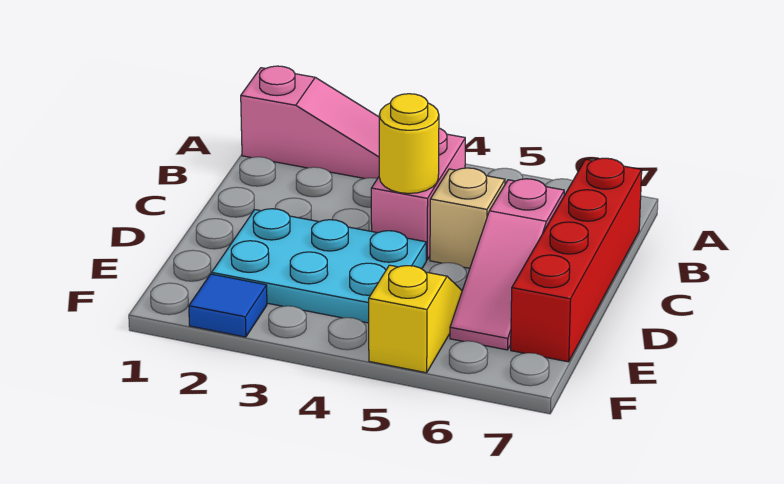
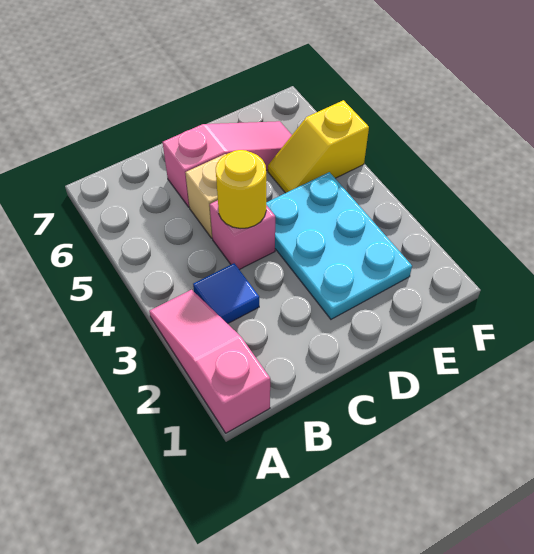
pink 1x2 brick [371,128,465,260] -> pink 1x1 brick [210,200,275,270]
red 1x4 brick [511,158,642,362] -> none
blue 1x1 tile [189,274,267,337] -> blue 1x1 tile moved to [193,263,259,324]

